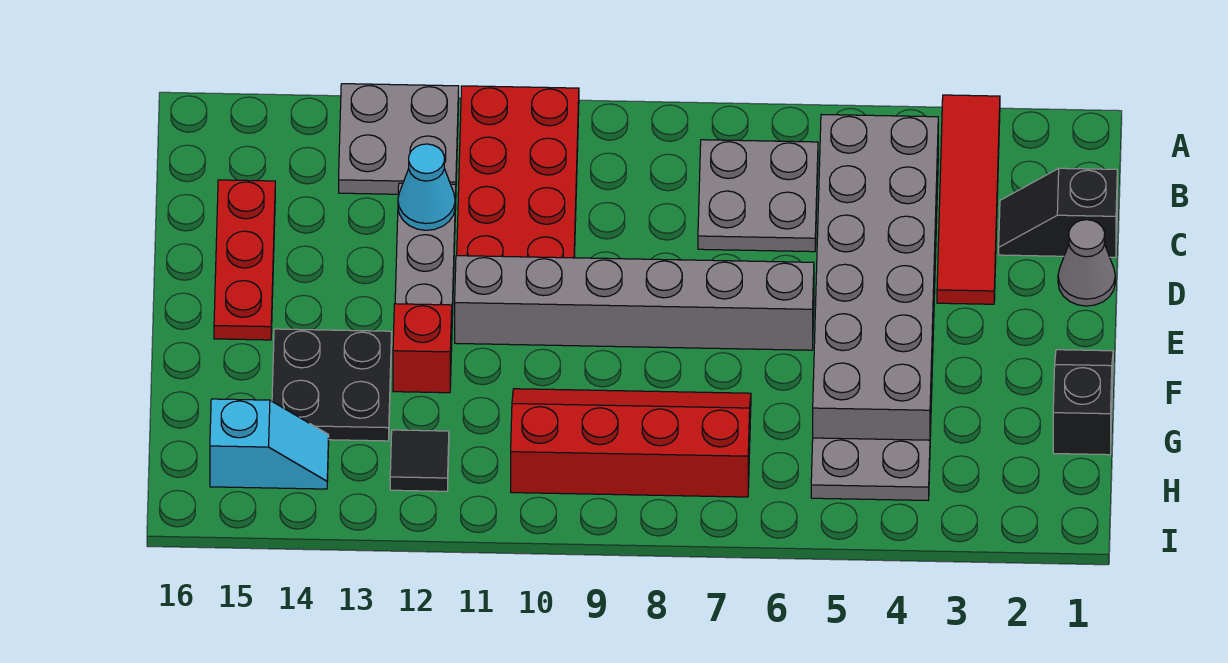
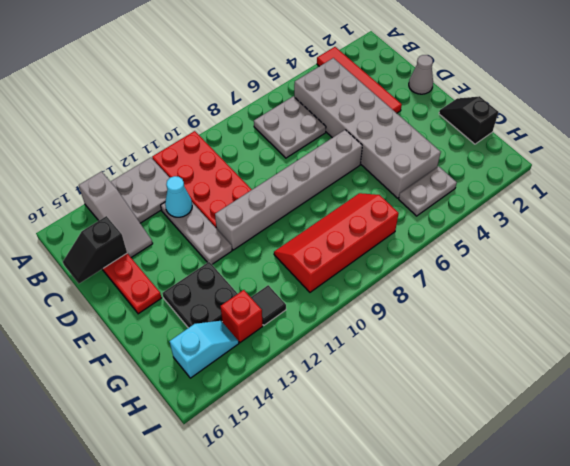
none -> grey 1x3 slope [79,172,153,257]
black 1x2 slope [999,168,1117,257] -> black 1x2 slope moved to [63,216,127,284]
red 1x1 brick [393,304,452,393] -> red 1x1 brick moved to [220,290,263,342]

